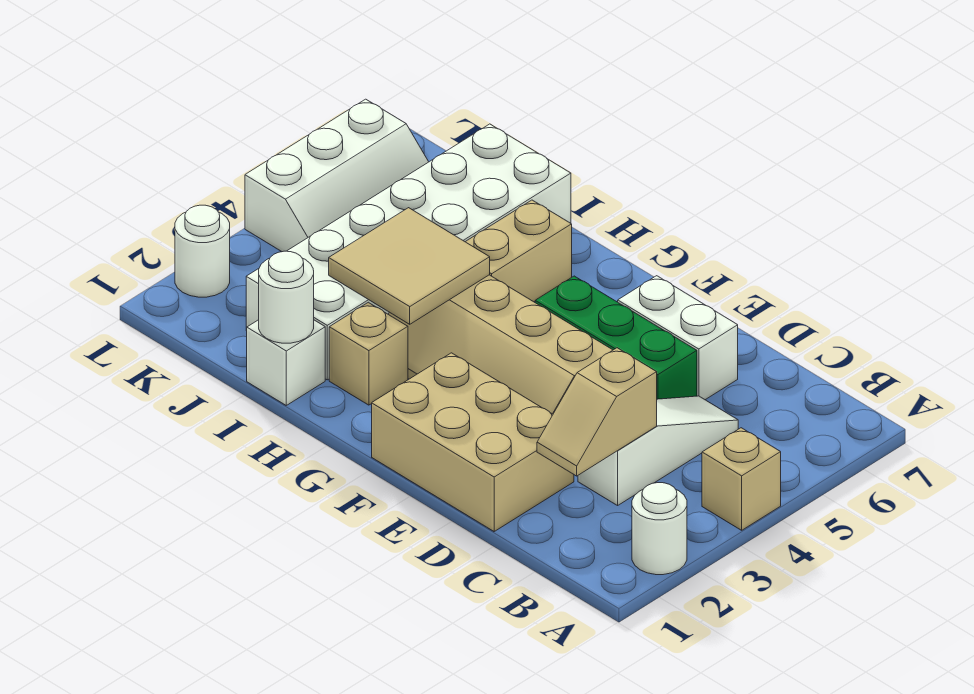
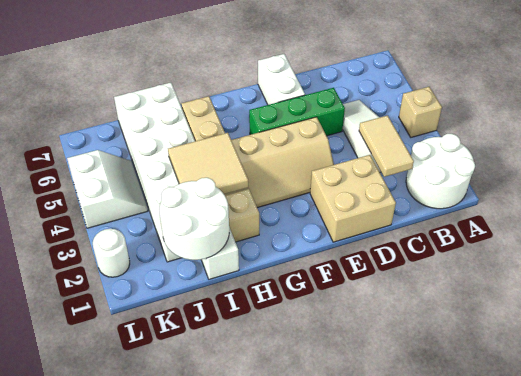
white 1x1 round brick [632,483,687,575] -> white 2x2 round brick [406,134,475,209]
tan 1x2 slope [537,348,657,476] -> tan 1x2 tile [359,115,414,177]
tan 2x3 brick [372,353,574,531] -> tan 2x2 brick [310,155,396,242]
white 1x2 brick [618,276,738,400] -> white 1x2 brick turned to [258,54,305,105]
white 1x1 round brick [259,251,314,343] -> white 2x2 round brick [159,178,229,260]
white 2x3 slope [245,99,428,252] -> white 2x2 slope [67,150,148,228]

